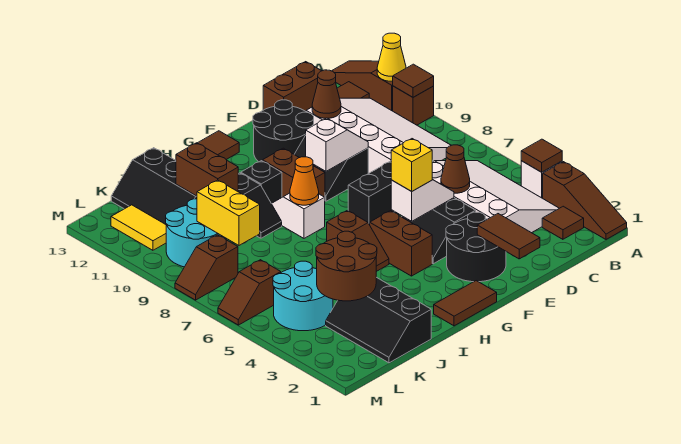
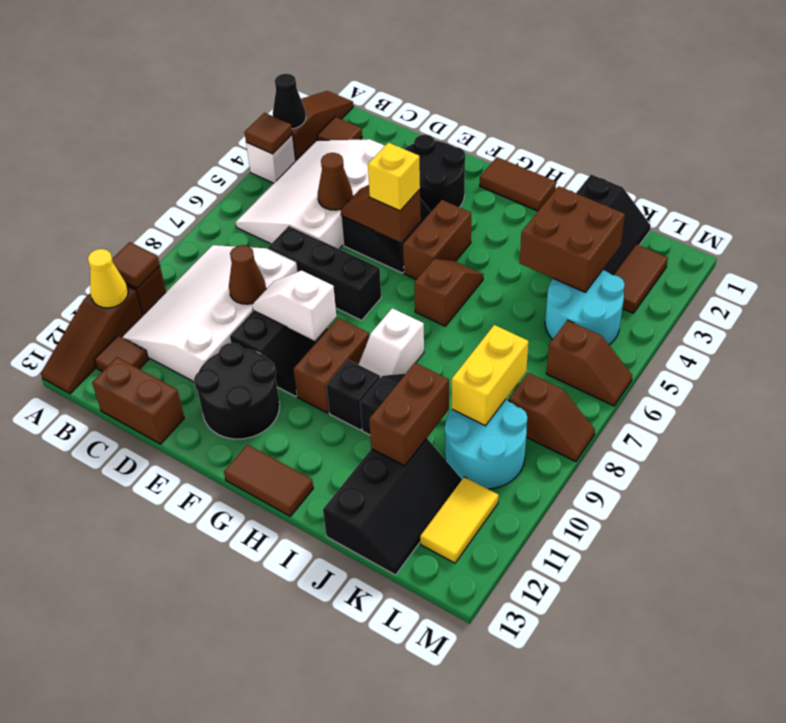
none -> black 1x1 cone [273,74,306,129]
brown 1x1 cone [312,70,341,118] -> brown 1x1 cone moved to [229,245,266,304]
brown 1x2 tile [477,214,540,259] -> brown 1x2 tile moved to [614,244,668,313]
white 1x2 slope [391,180,454,221] -> brown 1x2 slope [341,185,421,242]
orange 1x1 cone [290,157,319,205] -> none
brown 2x2 round brick [316,231,377,301] -> brown 2x2 brick [520,186,625,292]

